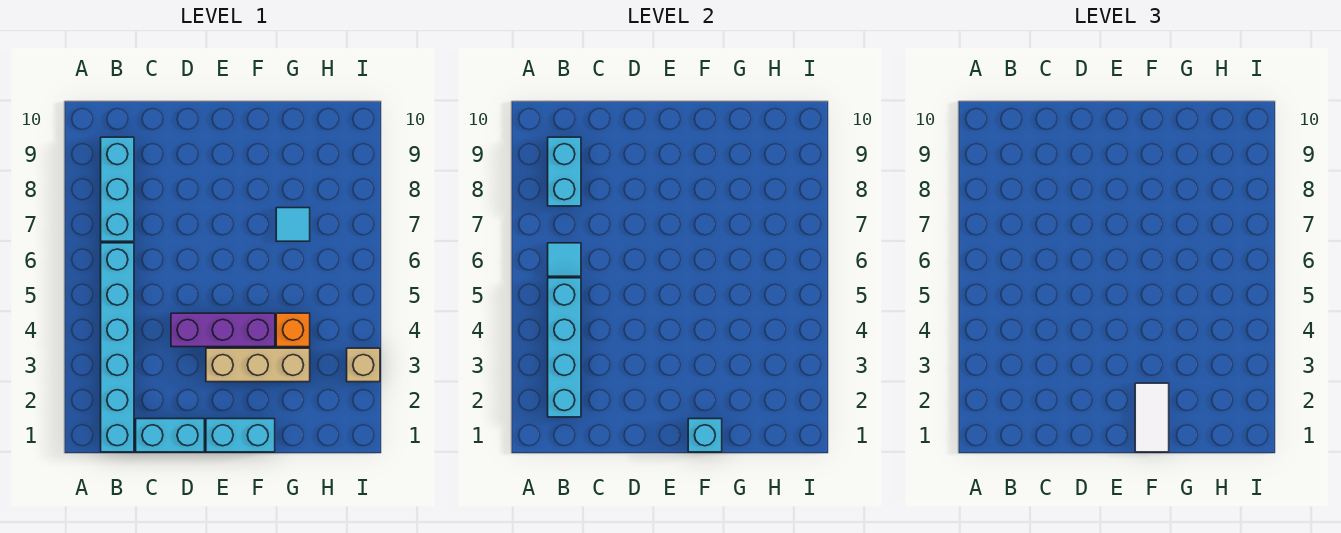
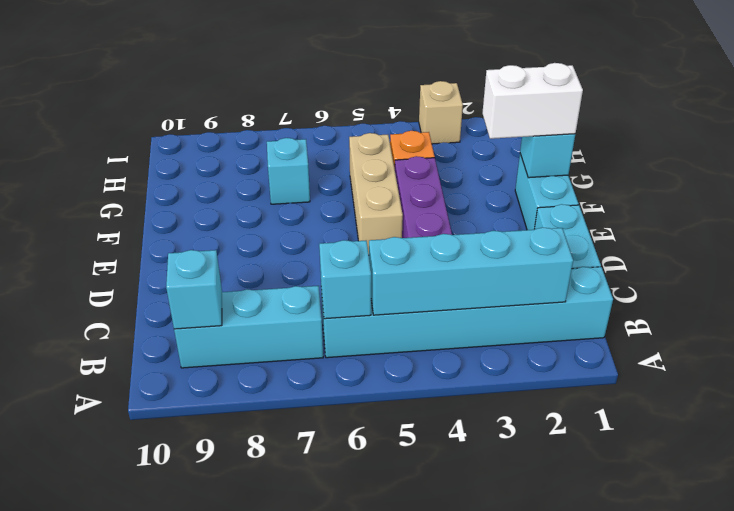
cyan 1x1 tile [548,243,581,276] -> cyan 1x1 brick [319,240,371,319]
cyan 1x2 brick [548,137,581,206] -> cyan 1x1 brick [166,250,222,329]
tan 1x3 brick [206,348,310,382] -> tan 1x3 brick moved to [349,133,403,254]
white 1x2 tile [1135,383,1169,452] -> white 1x2 brick [482,63,583,139]
cyan 1x1 tile [276,208,310,241] -> cyan 1x1 brick [267,138,310,204]

